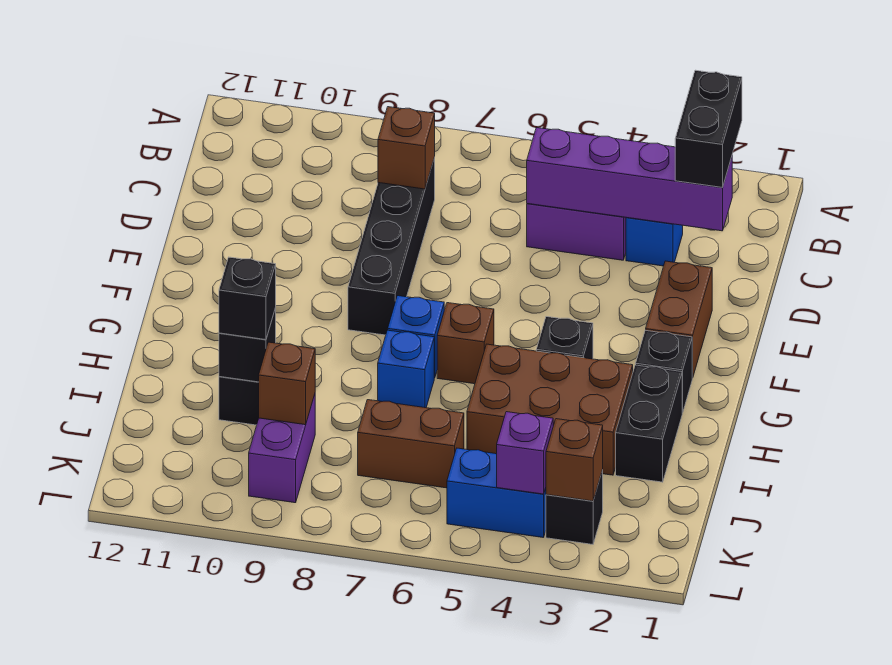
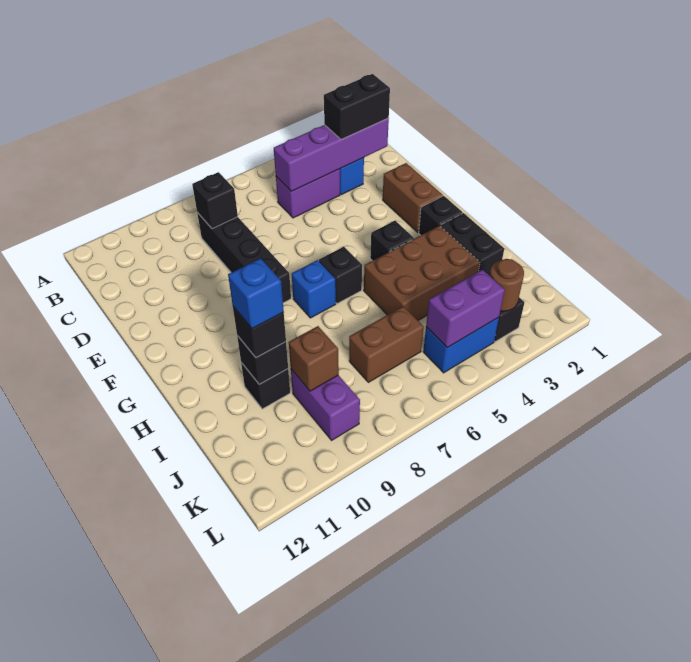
black 1x2 brick [675,70,742,187] -> black 1x2 brick turned to [324,74,390,140]
brown 1x1 brick [378,107,435,189] -> black 1x1 brick [192,172,238,229]
brown 1x1 brick [437,303,494,384] -> black 1x1 brick [319,247,362,304]
blue 1x1 brick [378,330,434,408] -> blue 1x1 brick moved to [228,258,284,329]
brown 1x1 brick [546,419,603,501] -> brown 1x1 round brick [490,259,524,311]
purple 1x1 brick [497,412,553,494] -> purple 1x2 brick [426,270,505,348]

